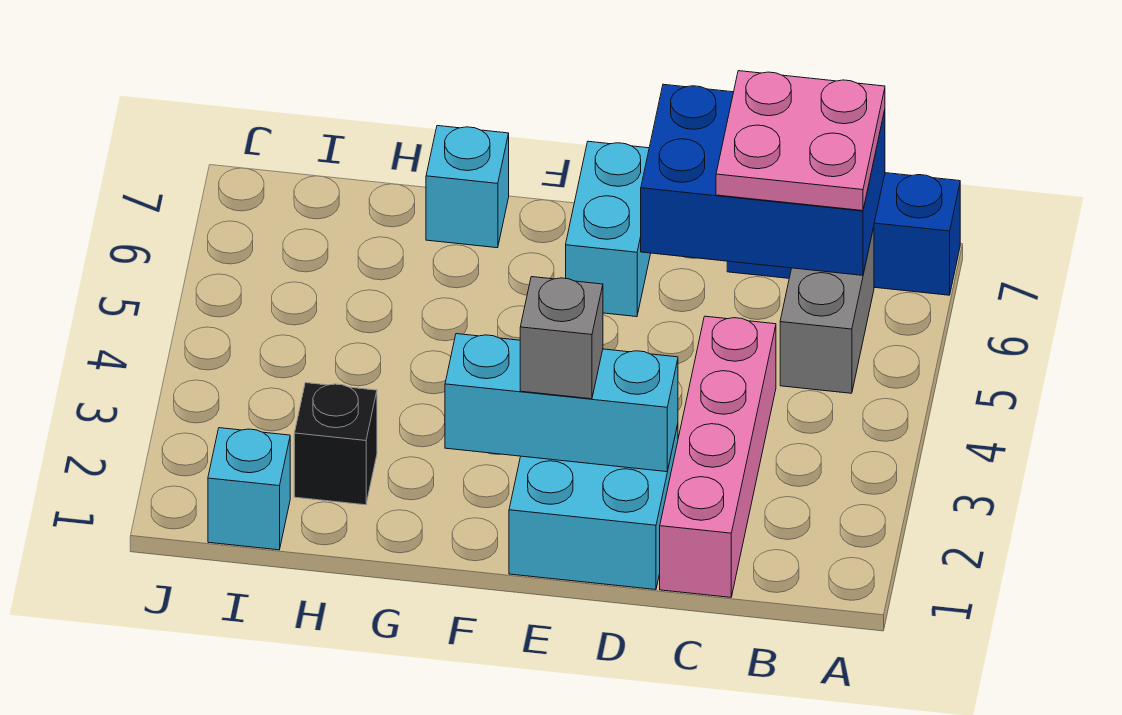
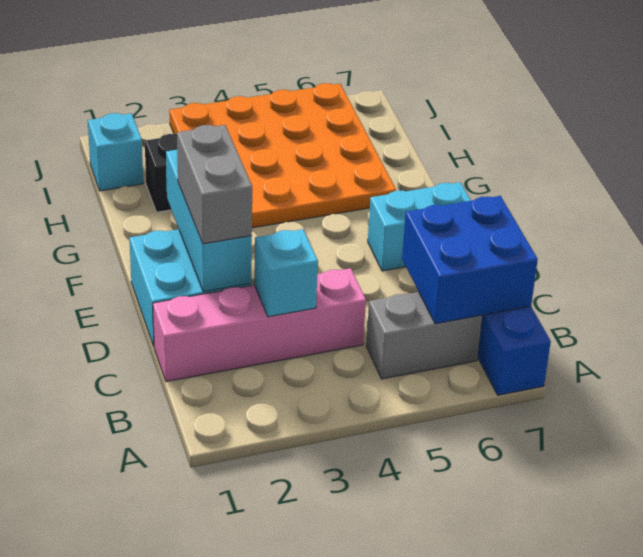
blue 2x3 brick [641,84,885,275] -> blue 2x2 brick [402,196,538,324]
pink 2x2 plate [716,71,885,211] -> none
grey 1x1 brick [520,277,603,399] -> grey 1x2 brick [177,125,252,244]
none -> orange 4x4 plate [169,83,396,228]
cyan 1x1 brick [426,126,509,248] -> cyan 1x1 brick moved to [254,229,318,317]

